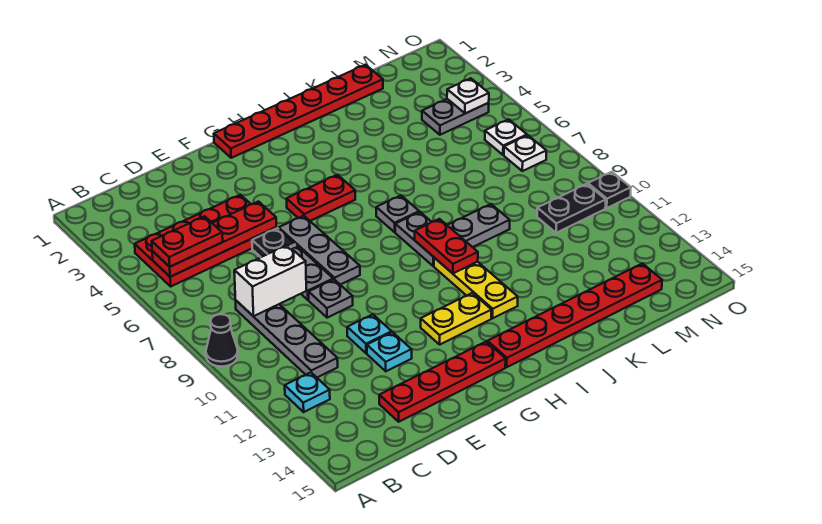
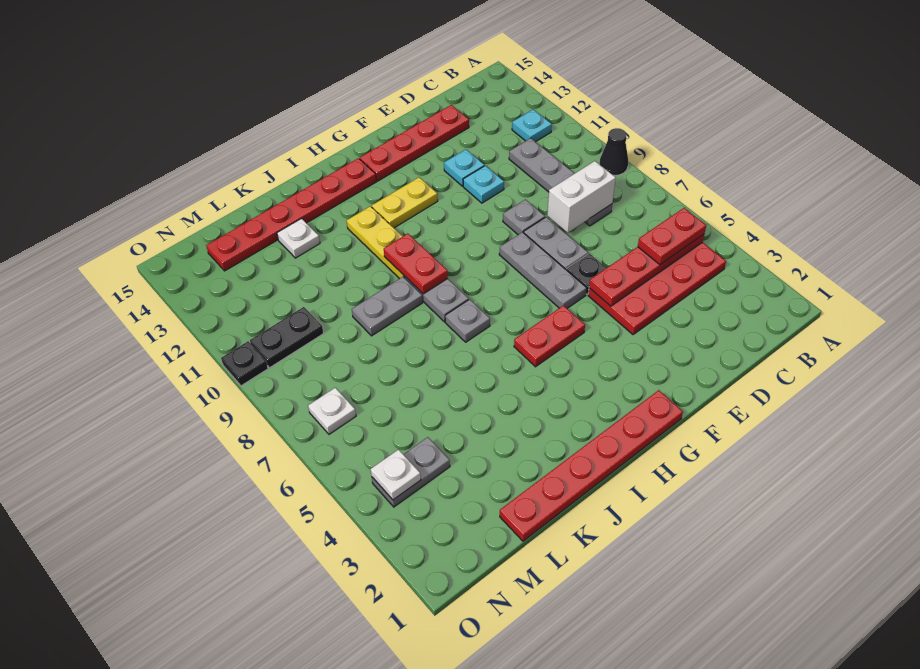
white 1x1 plate [485,119,527,155] -> white 1x1 plate moved to [277,219,320,258]

